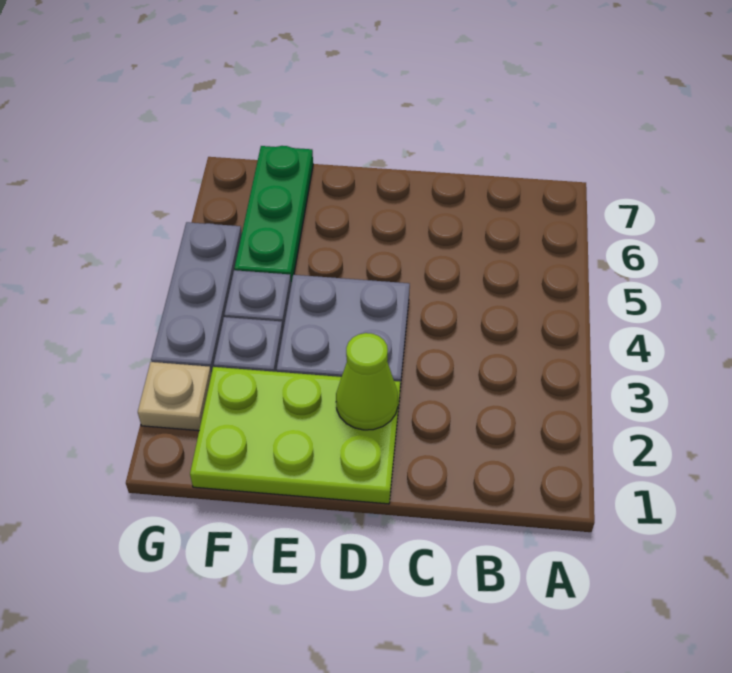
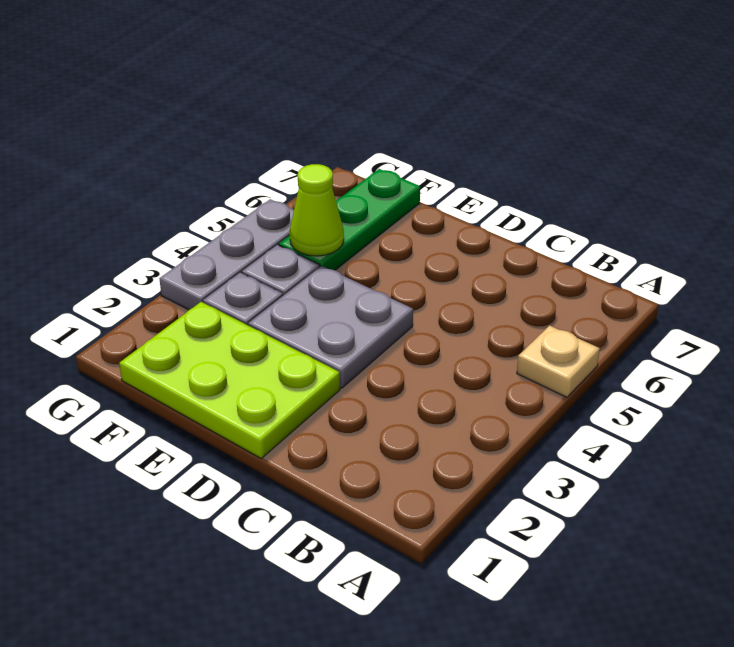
lime 1x1 cone [336,333,398,430] -> lime 1x1 cone moved to [290,164,344,256]
tan 1x1 plate [138,362,211,431] -> tan 1x1 plate moved to [517,326,600,397]

